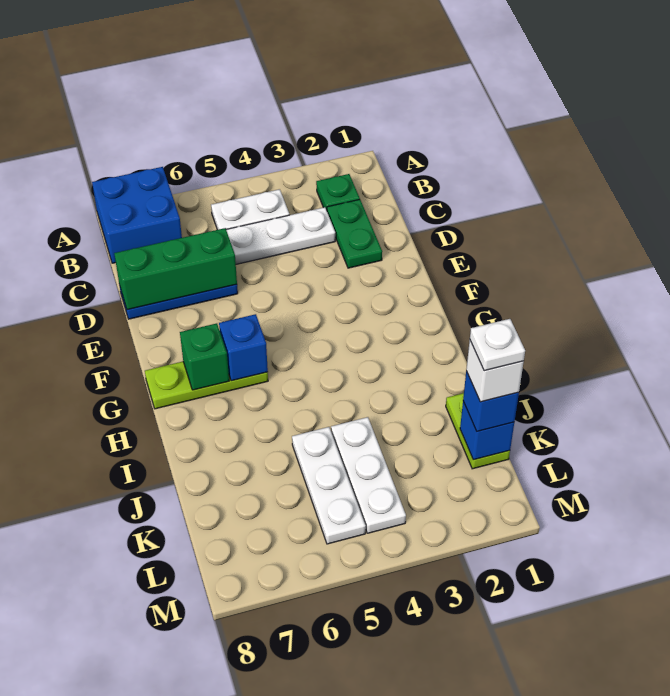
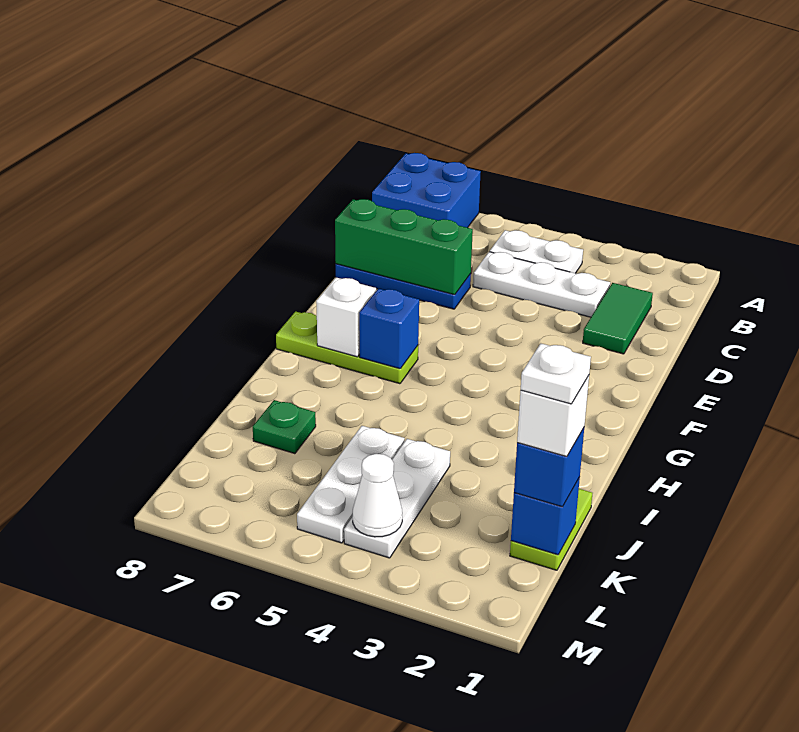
green 1x1 plate [316,174,360,210] -> green 1x1 plate moved to [253,400,316,454]
green 1x2 plate [327,199,382,268] -> green 1x2 tile [583,283,653,354]
green 1x1 brick [180,323,229,390] -> white 1x1 brick [316,278,376,357]
none -> white 1x1 cone [353,454,402,537]

